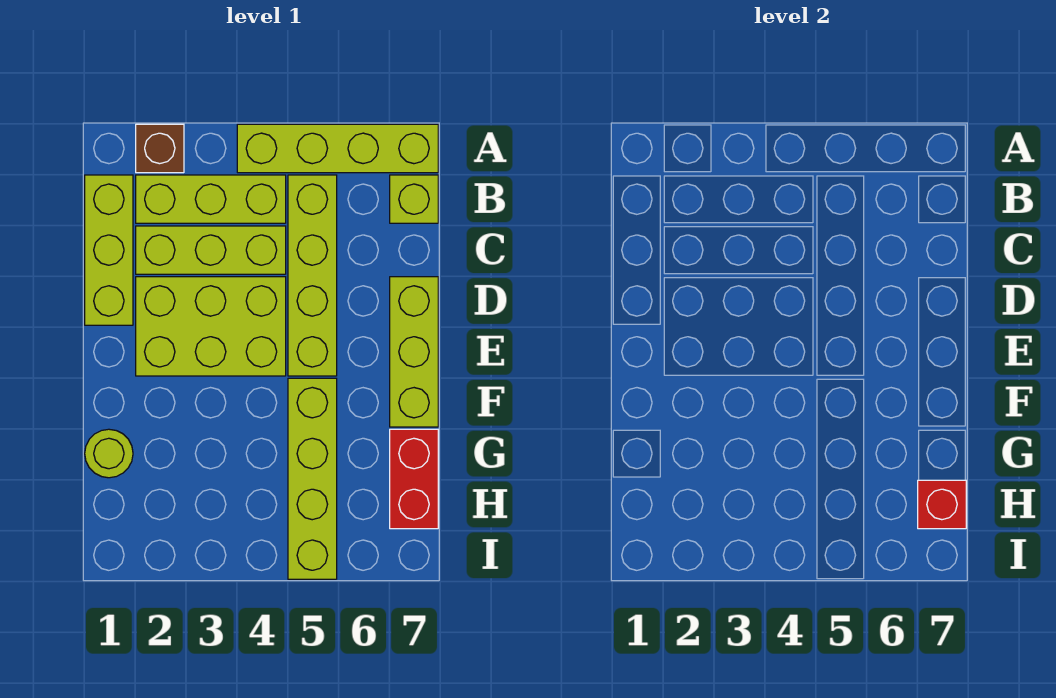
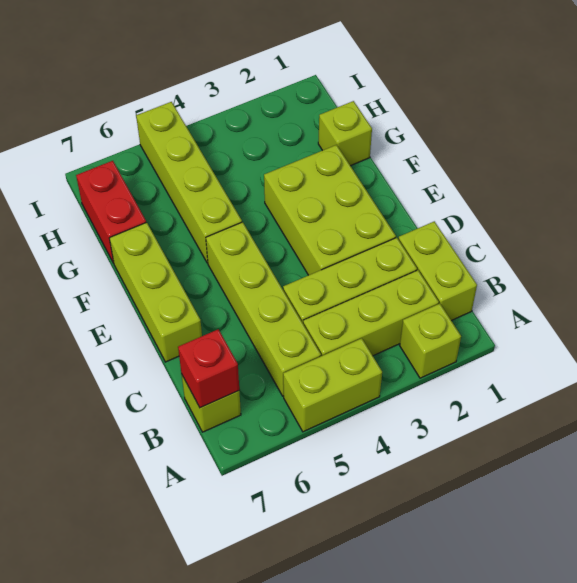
brown 1x1 brick [136,124,184,173] -> lime 1x1 brick [400,304,461,378]
lime 1x4 brick [237,124,438,173] -> lime 1x2 brick [283,338,382,432]
lime 1x3 brick [85,175,133,325] -> lime 1x2 brick [398,221,477,321]
lime 2x3 brick [136,277,286,376] -> lime 2x3 brick turned to [264,145,396,275]
lime 1x1 round brick [85,429,133,478] -> lime 1x1 brick [318,101,372,166]
red 1x1 brick [918,480,966,529] -> red 1x1 brick moved to [178,329,239,408]

